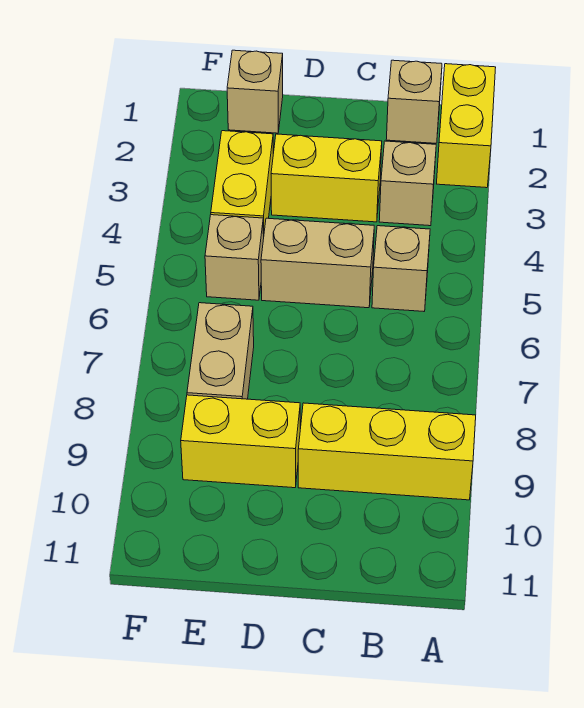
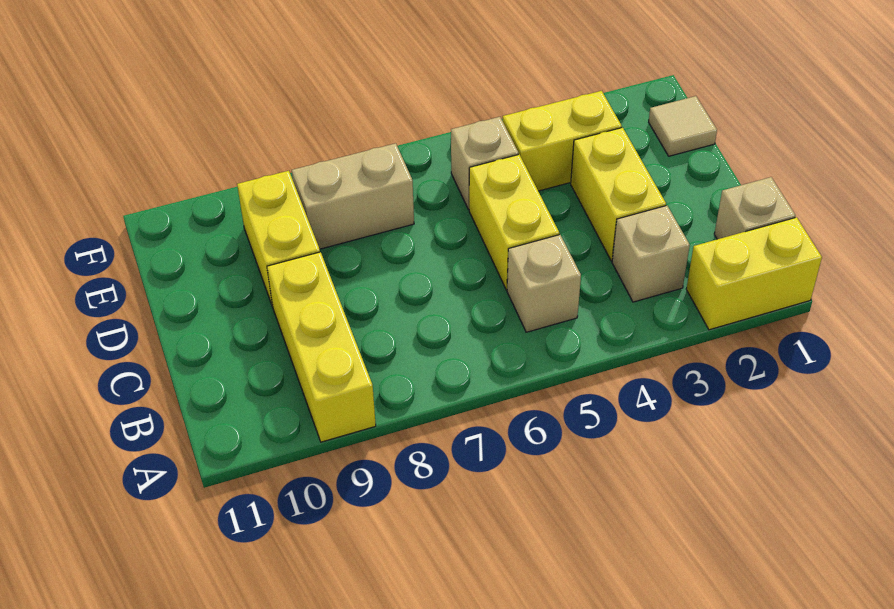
tan 1x2 brick [261,218,374,308] -> yellow 1x2 brick [469,155,559,290]
tan 1x1 brick [227,50,283,133] -> tan 1x1 tile [649,96,717,156]

